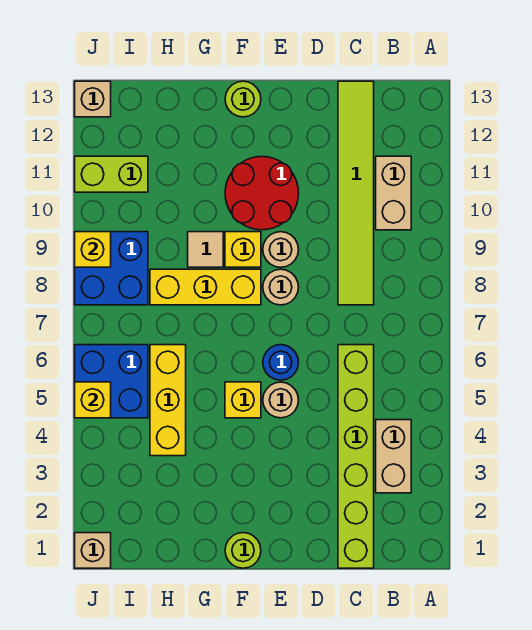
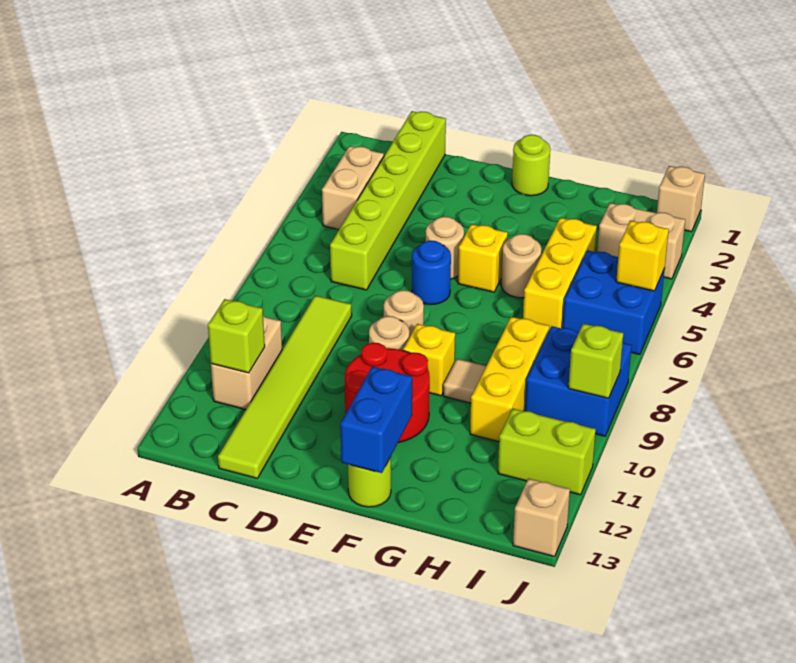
none -> lime 1x1 brick [208,299,265,373]
yellow 1x3 brick [150,269,261,305] -> yellow 1x3 brick turned to [470,317,549,442]
none -> blue 1x2 brick [340,367,412,473]
none -> tan 1x1 round brick [501,234,541,298]
none -> tan 1x2 brick [597,203,685,279]
yellow 1x1 brick [75,232,111,267] -> lime 1x1 brick [568,324,623,398]

